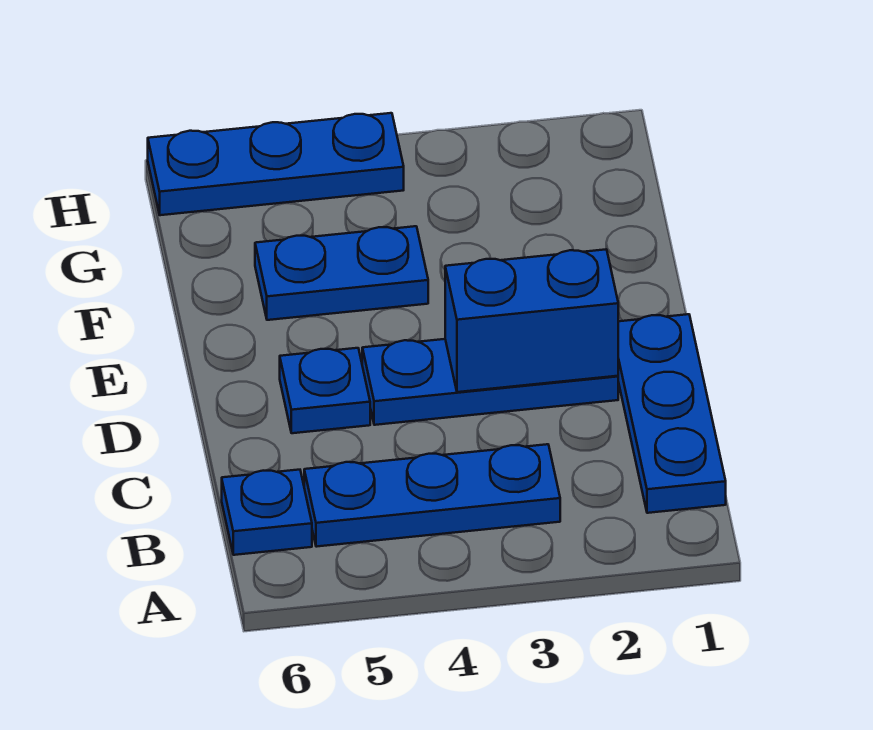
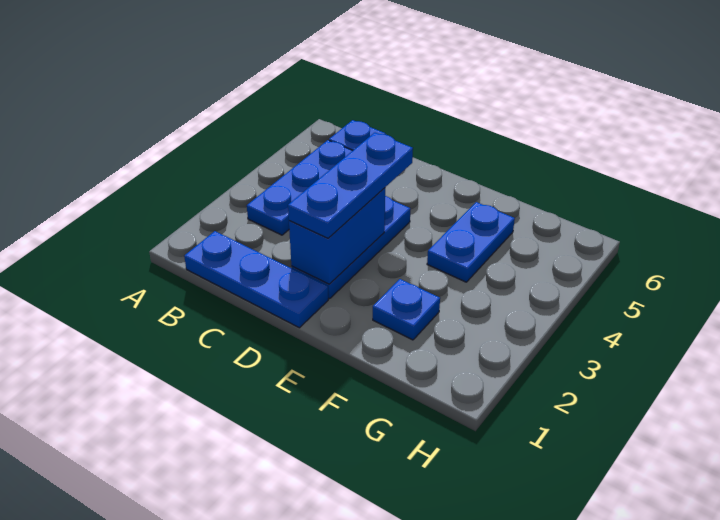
blue 1x1 plate [280,348,370,433] -> blue 1x1 plate moved to [373,279,440,340]
blue 1x3 plate [148,113,404,215] -> blue 1x3 plate moved to [288,133,413,238]

